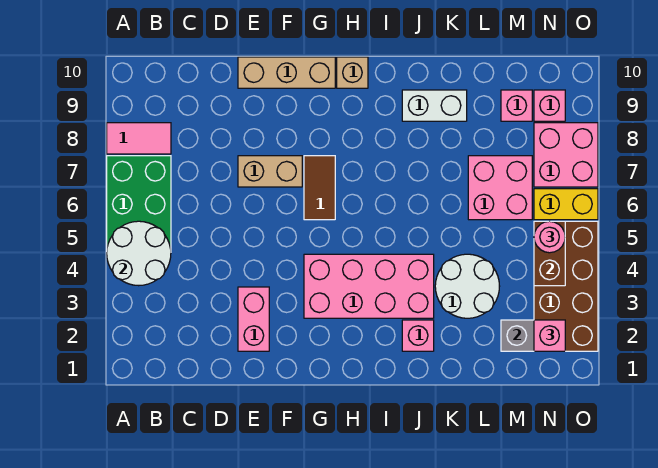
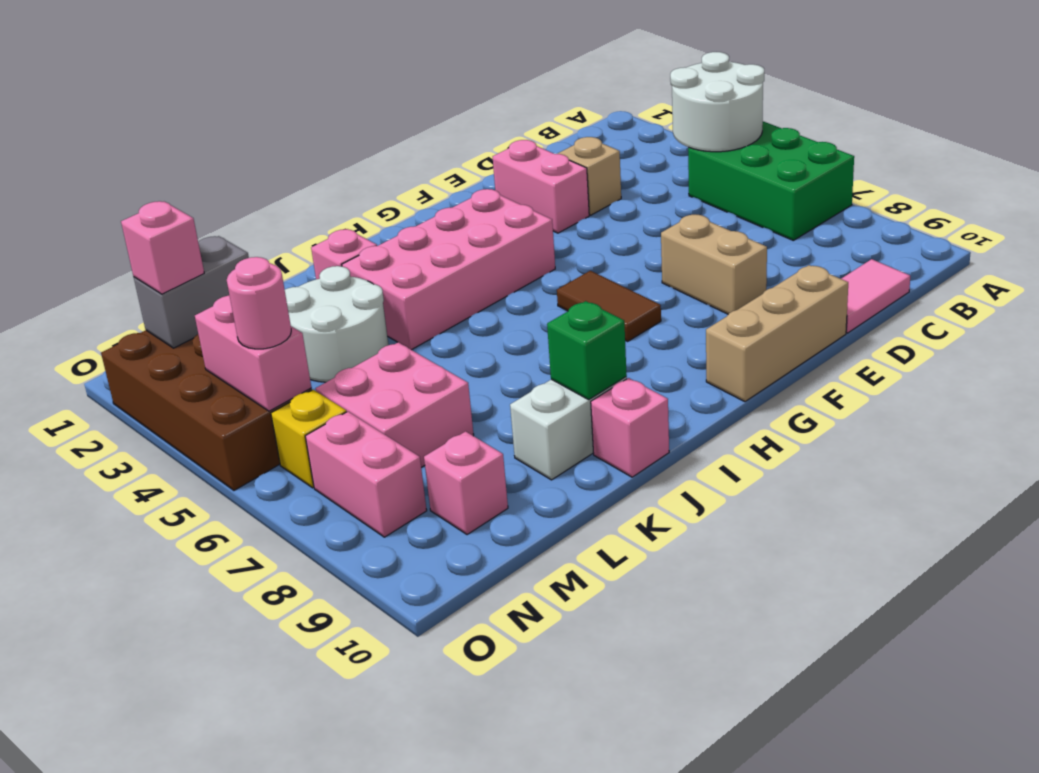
pink 1x2 tile [107,123,171,154] -> pink 1x2 tile moved to [841,259,910,333]
tan 1x2 brick [238,156,302,187] -> tan 1x2 brick turned to [661,214,767,314]
tan 1x1 brick [337,57,368,88] -> tan 1x1 brick moved to [558,137,621,215]
none -> green 1x1 brick [547,301,627,400]
brown 1x2 brick [534,221,565,286] -> pink 1x2 brick [195,296,311,411]
yellow 1x2 brick [534,189,598,220] -> yellow 1x1 brick [271,390,346,488]
pink 2x2 brick [534,123,598,187] -> pink 1x2 brick [305,412,427,537]
pink 1x1 brick [534,90,565,121] -> pink 1x1 brick moved to [591,378,669,477]

